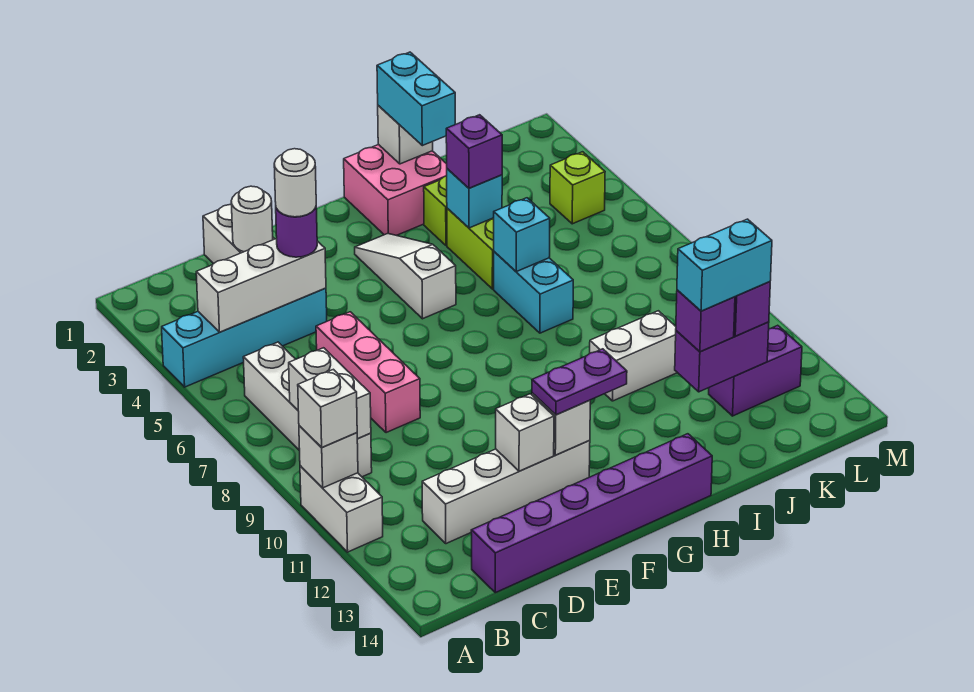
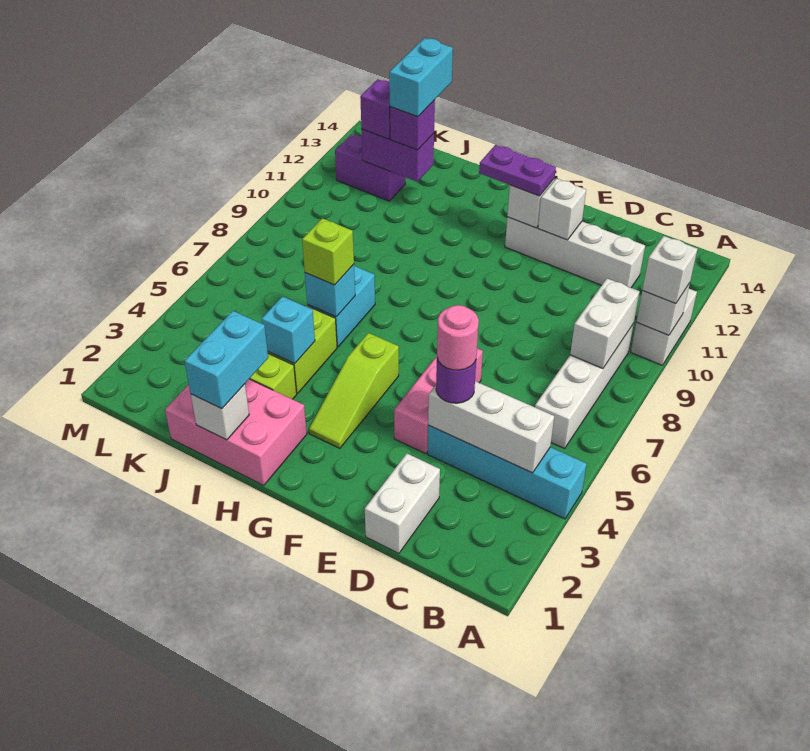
purple 1x6 brick [471,434,712,593] -> none
white 1x1 round brick [231,186,273,252] -> none
white 1x1 round brick [274,149,316,217] -> pink 1x1 round brick [437,305,479,370]
pink 1x3 brick [316,312,420,433] -> pink 1x3 brick moved to [394,349,483,454]
white 1x3 slope [355,234,456,319] -> lime 1x3 slope [309,333,399,448]
pink 2x2 brick [344,145,447,235] -> pink 2x3 brick [165,379,307,485]
purple 1x1 brick [446,115,502,188] -> none
white 1x2 brick [590,311,677,401] -> none
cyan 1x2 brick [677,219,772,311] -> cyan 1x2 brick turned to [389,38,453,117]
lime 1x1 brick [550,152,605,224] -> lime 1x1 brick moved to [302,218,354,285]

